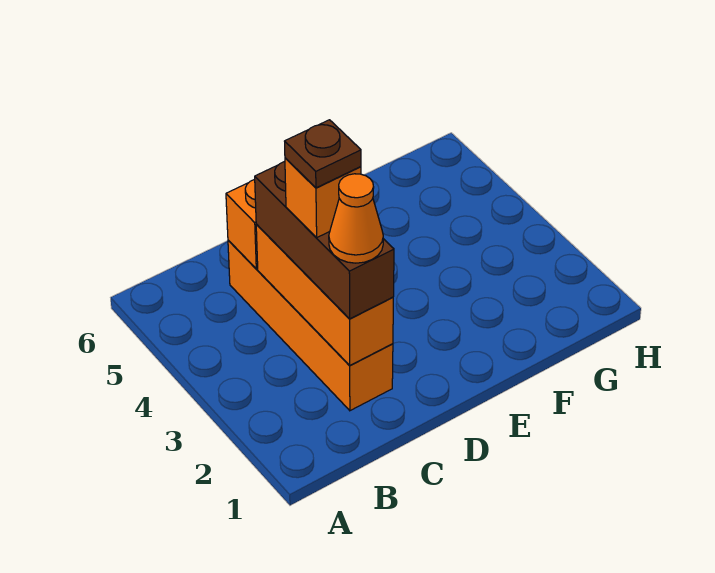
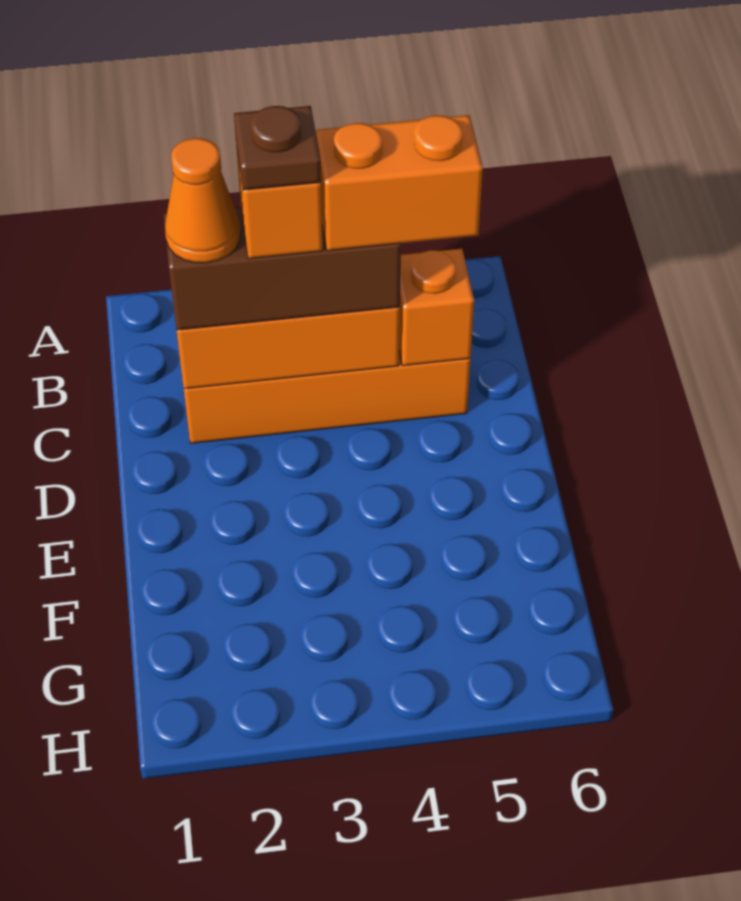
none -> orange 1x2 brick [315,115,483,251]

